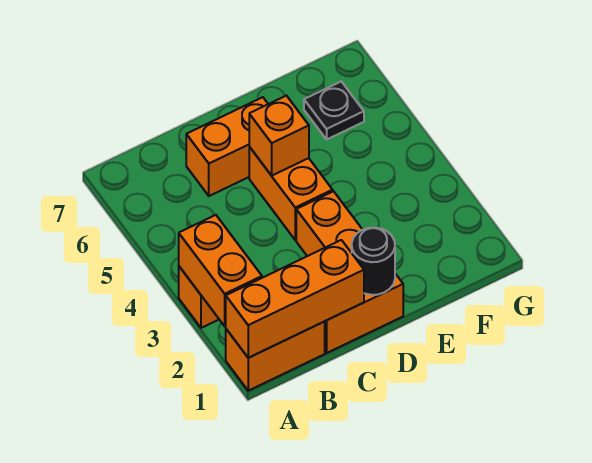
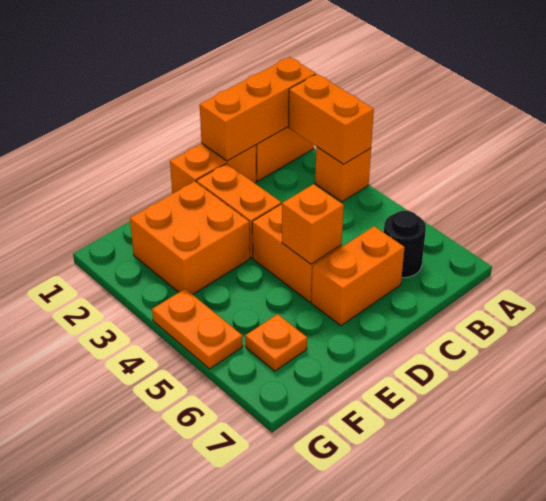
black 1x1 round brick [352,228,395,295] -> black 1x1 round brick moved to [384,211,426,278]
none -> orange 2x2 brick [130,181,250,295]
black 1x1 plate [304,82,364,139] -> orange 1x1 plate [245,314,307,371]
none -> orange 1x2 plate [152,289,243,369]

